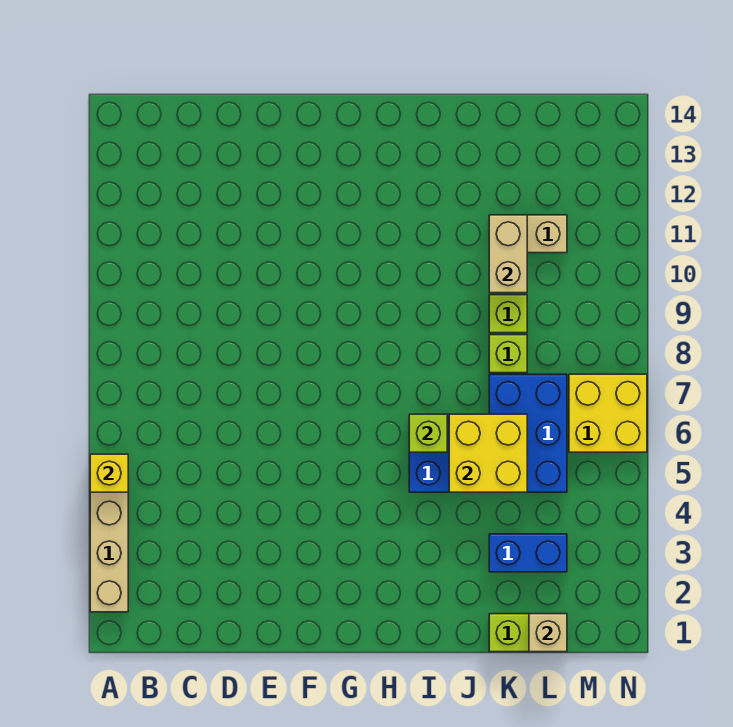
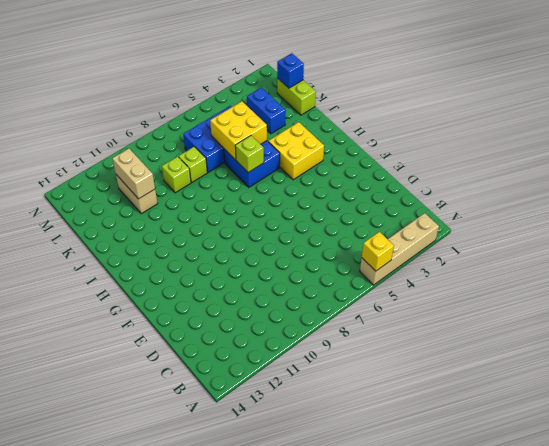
tan 1x2 brick [489,215,527,293] -> tan 1x2 brick turned to [112,148,155,199]
tan 1x1 brick [529,614,567,652] -> blue 1x1 brick [277,53,304,88]
yellow 2x2 brick [569,374,647,452] -> yellow 2x2 brick moved to [268,122,324,180]

